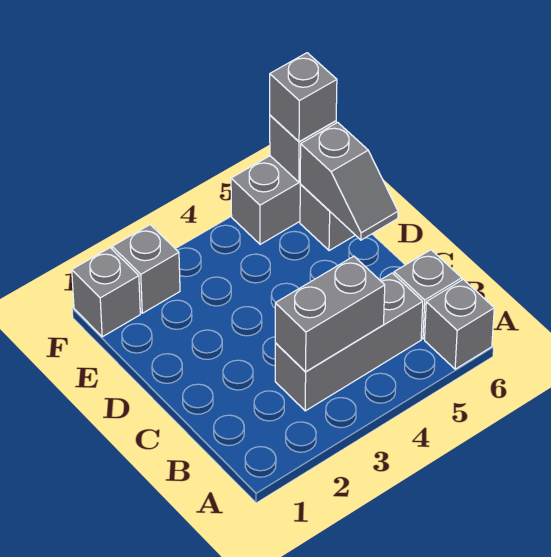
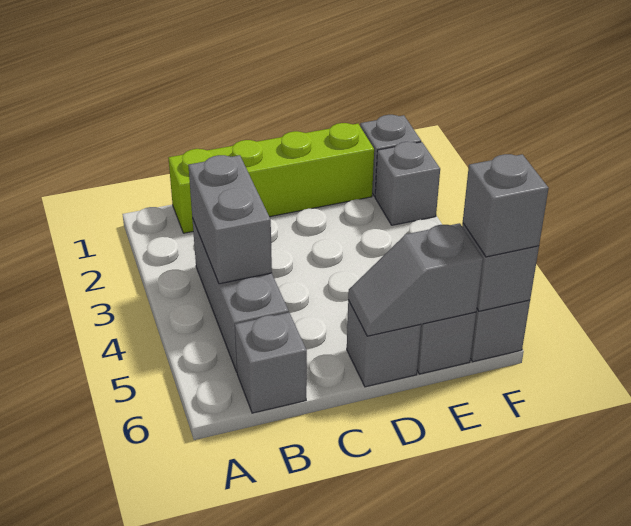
grey 1x1 brick [425,279,494,369] -> grey 1x1 brick moved to [347,300,421,387]
none -> lime 1x4 brick [168,123,374,233]

